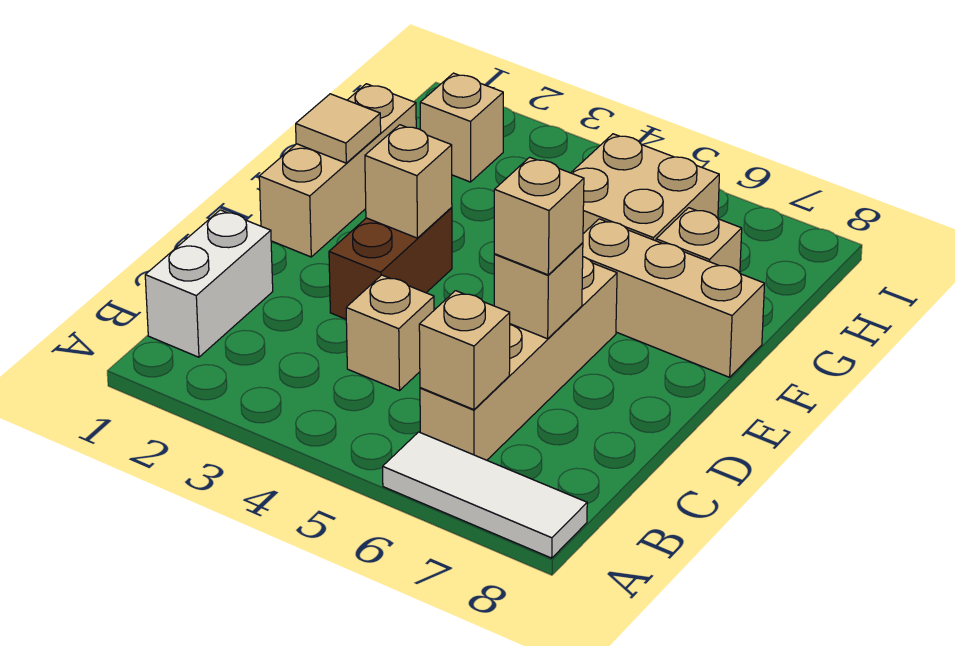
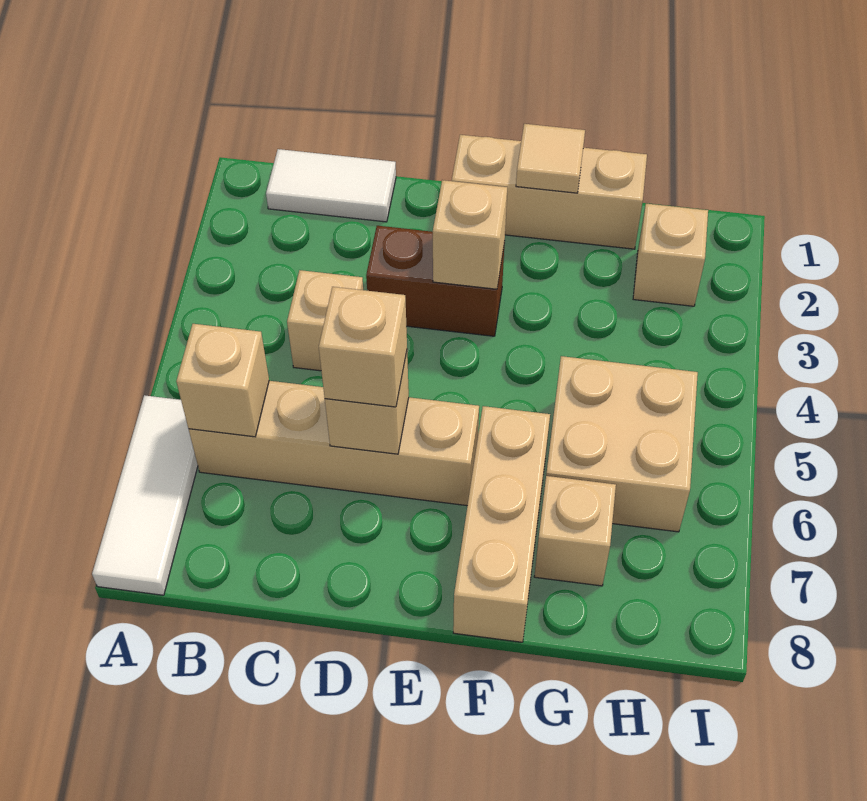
white 1x2 brick [145,210,273,357] -> white 1x2 tile [266,149,396,222]

